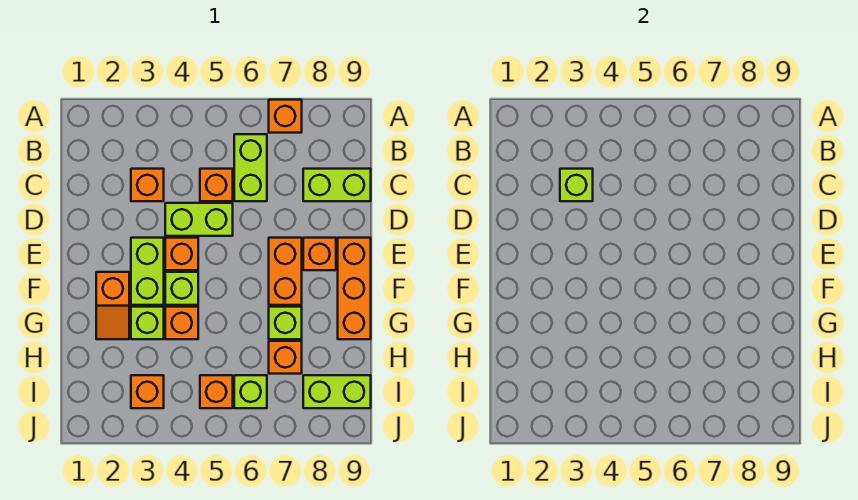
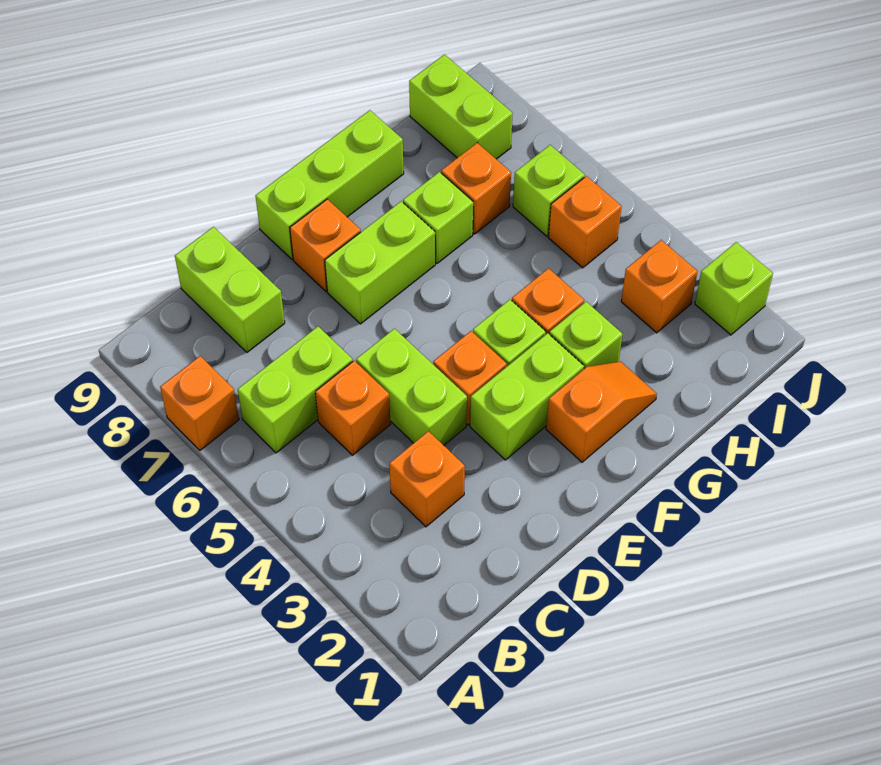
lime 1x1 brick [560,169,593,201] -> lime 1x1 brick moved to [695,242,773,335]
orange 1x2 brick [269,238,302,305] -> lime 1x2 brick [325,201,435,324]
orange 1x3 brick [338,238,371,339] -> lime 1x3 brick [255,110,404,259]

